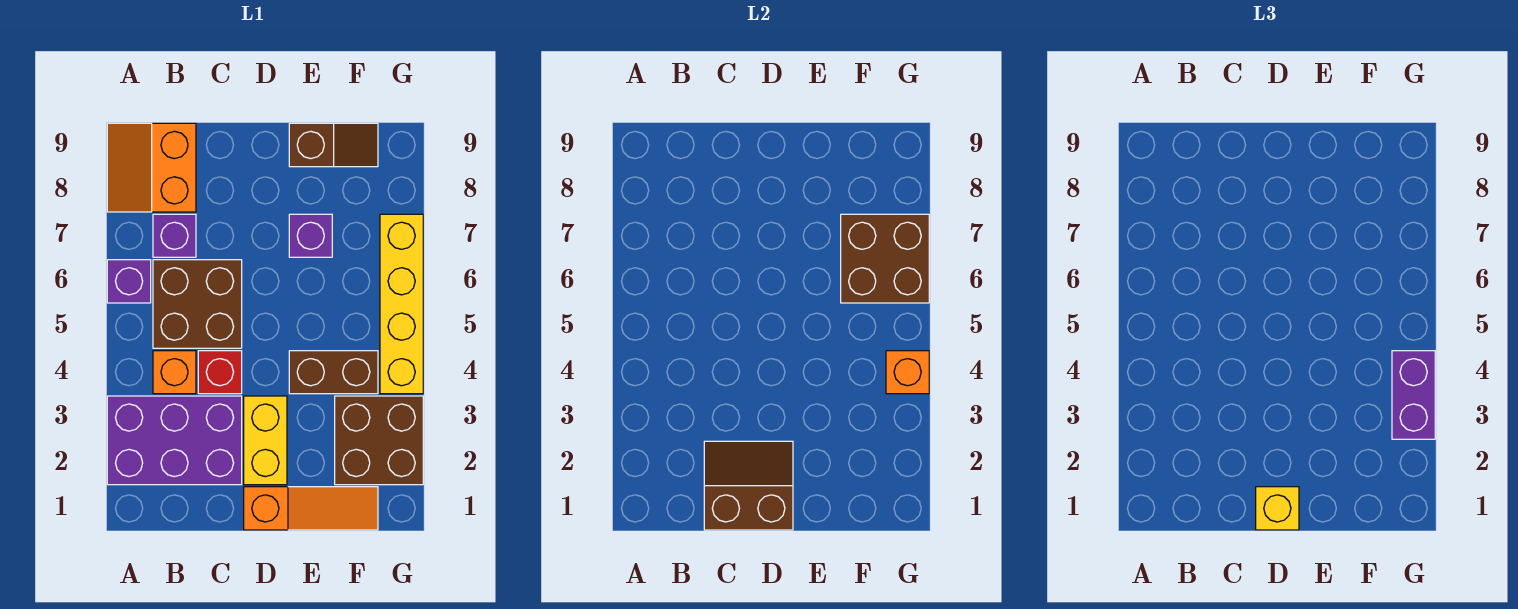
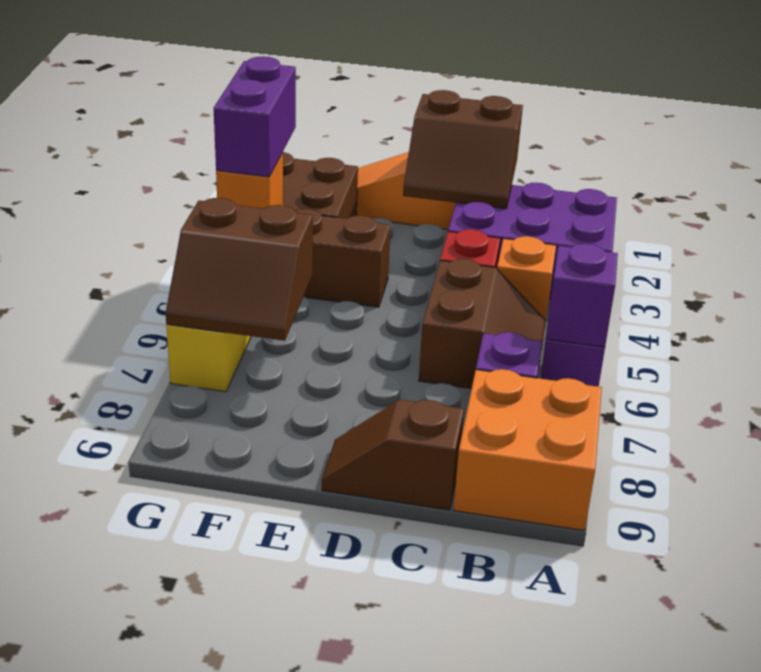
orange 2x2 slope [107,123,196,212] -> orange 2x2 brick [453,369,602,531]
brown 2x2 brick [153,260,242,348] -> brown 2x2 slope [419,259,546,389]
yellow 1x1 brick [1256,487,1299,530] -> none
yellow 1x2 brick [244,396,287,485] -> none
purple 1x1 brick [289,214,332,257] -> purple 1x1 brick moved to [546,244,618,347]
brown 1x2 slope [289,123,378,167] -> brown 1x2 slope moved to [322,400,464,510]
brown 2x2 brick [841,214,929,303] -> brown 2x2 slope [166,198,313,341]

